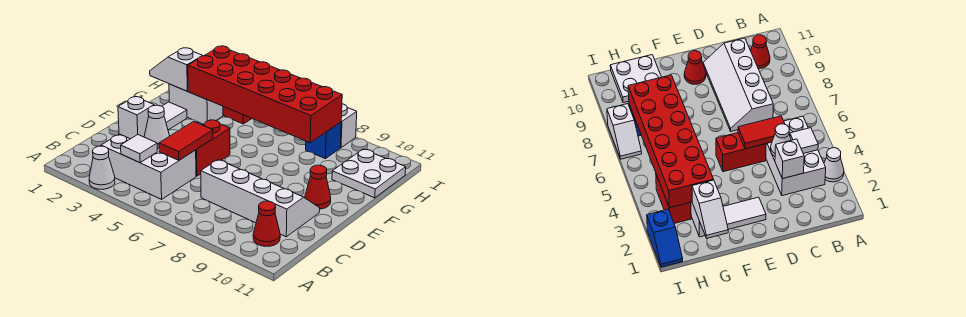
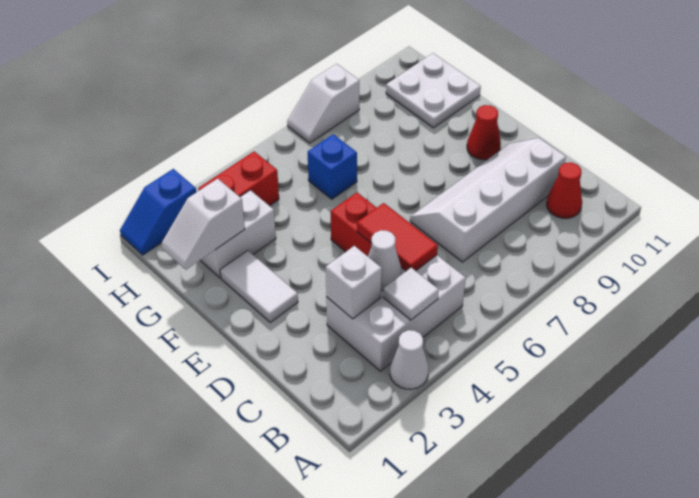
red 2x6 brick [188,46,342,143] -> none
blue 1x1 brick [306,122,341,159] -> blue 1x1 brick moved to [308,134,357,199]

